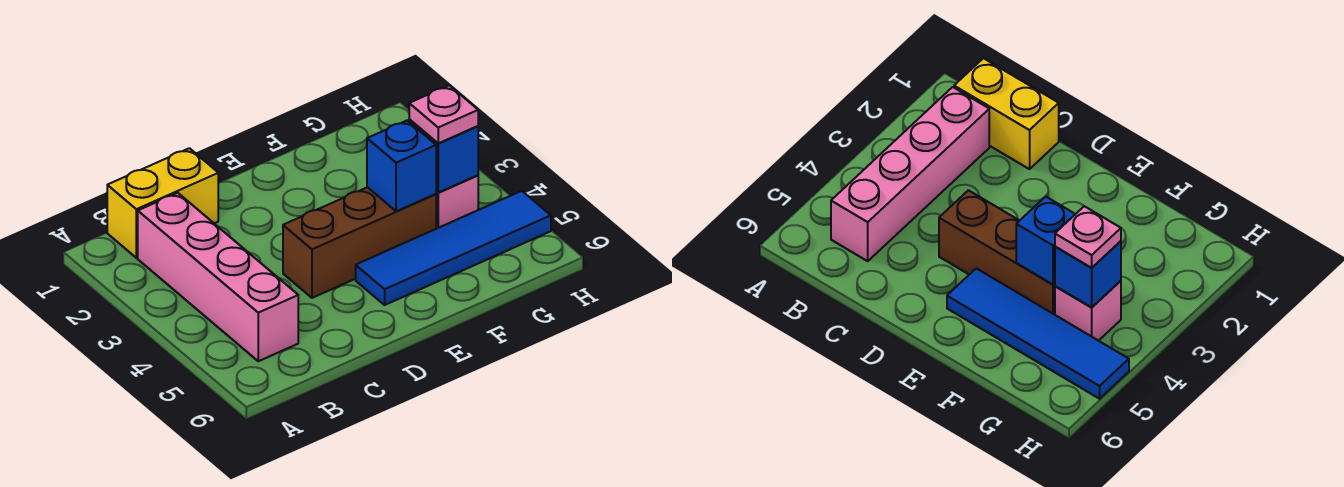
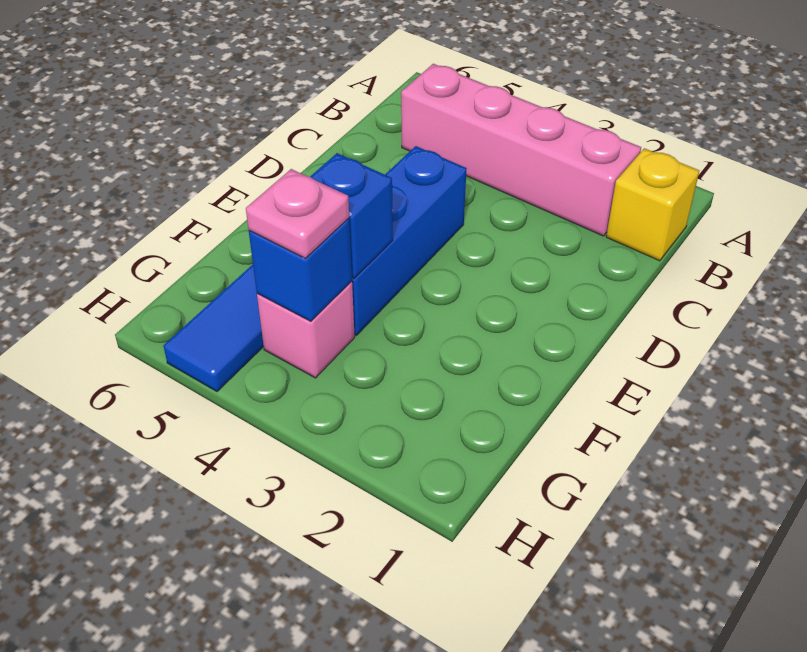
yellow 1x2 brick [107,148,218,258] -> yellow 1x1 brick [606,148,699,261]
brown 1x3 brick [283,187,436,298] -> blue 1x3 brick [352,146,467,335]

